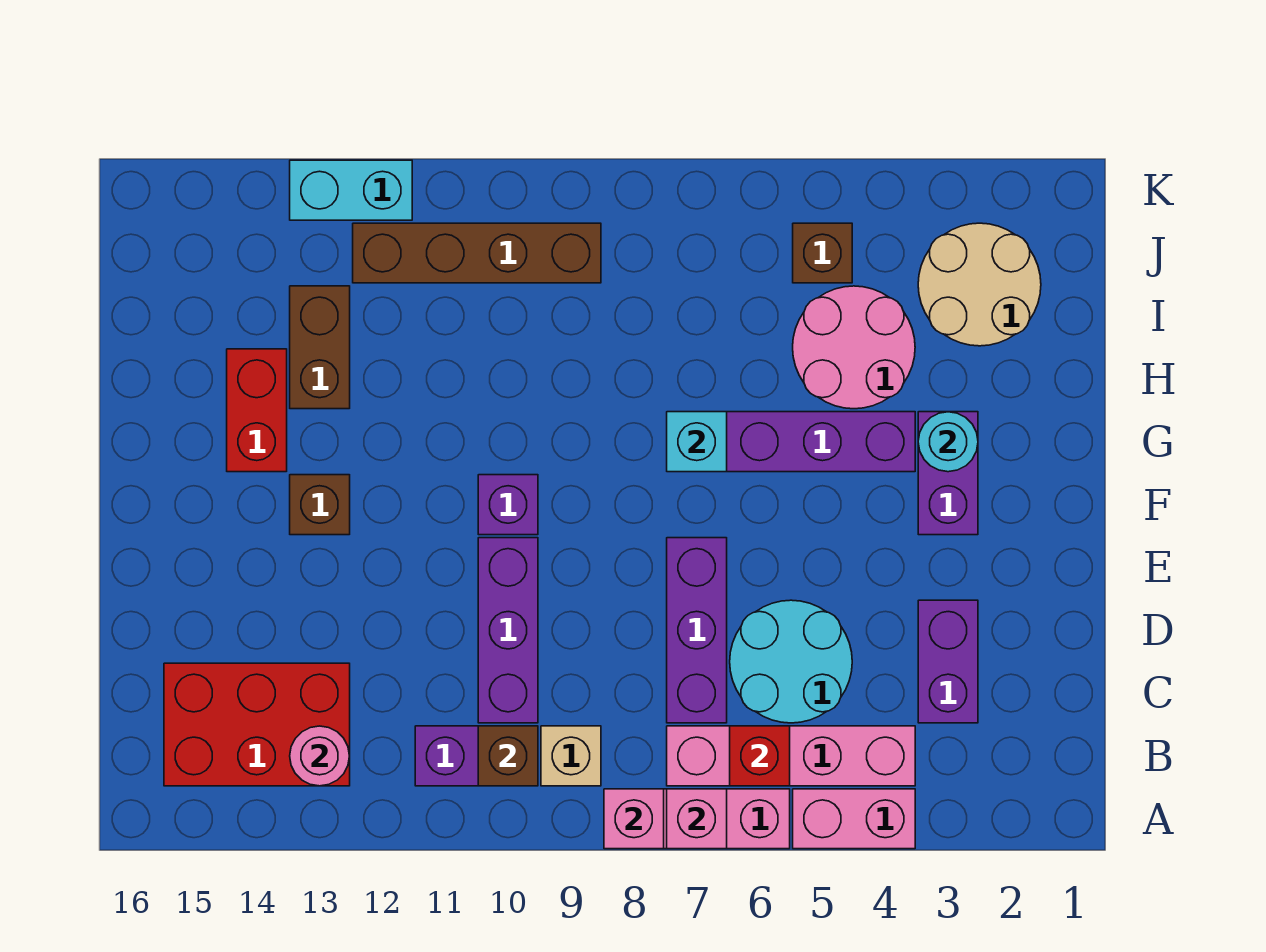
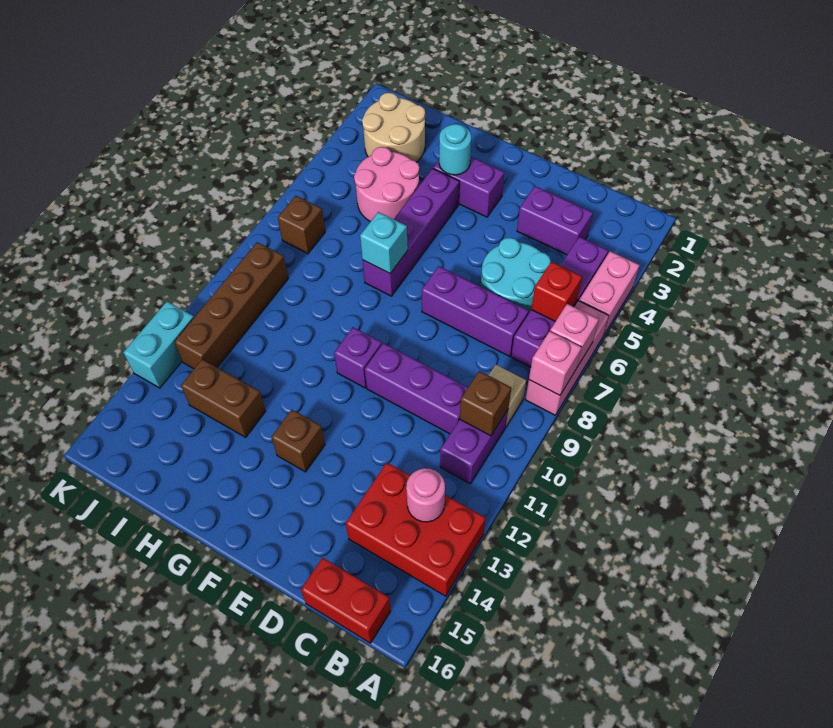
pink 1x4 brick [667,726,915,786] -> purple 1x4 brick [511,237,608,367]
red 2x3 brick [164,663,350,786] -> red 2x3 brick turned to [346,463,486,596]
red 1x2 brick [227,349,287,472] -> red 1x2 brick moved to [301,558,391,643]
brown 1x1 brick [793,223,852,283] -> brown 1x1 brick moved to [278,196,325,254]

